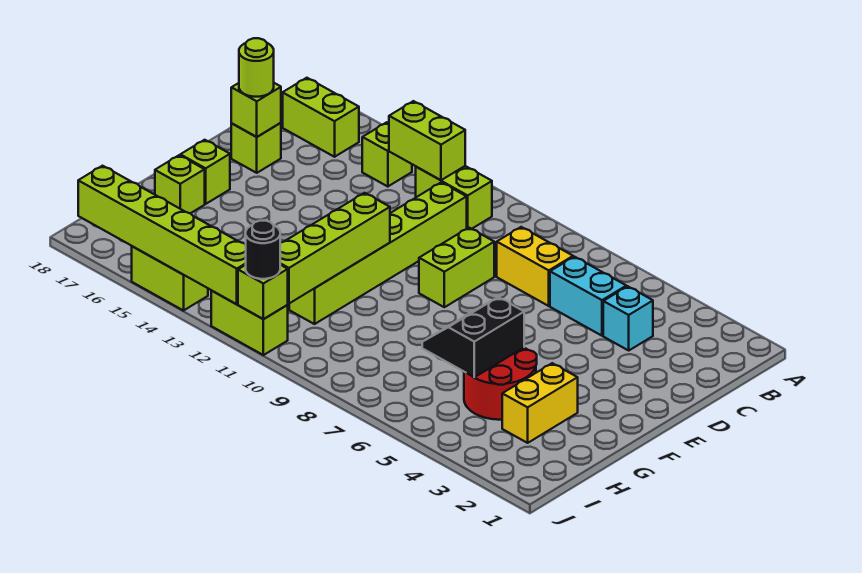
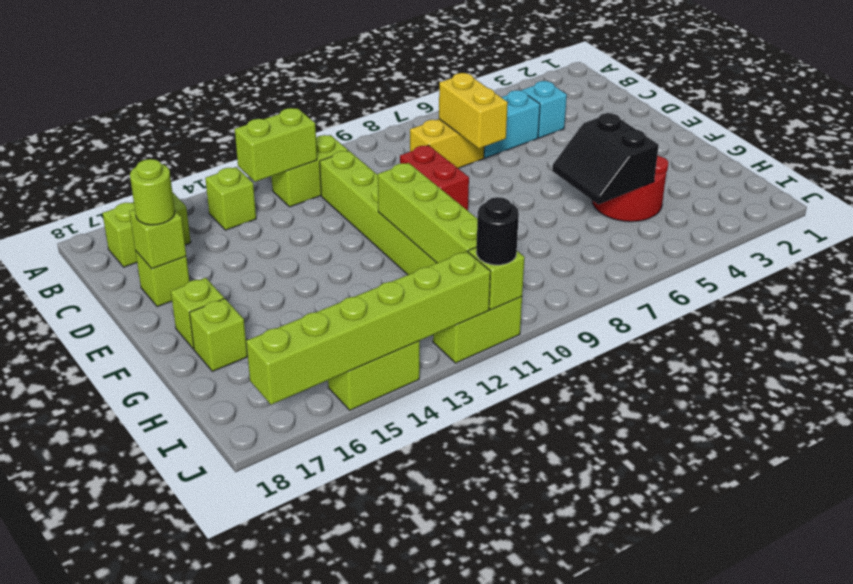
lime 1x2 brick [419,228,494,307] -> red 1x2 brick [400,145,469,210]
yellow 1x2 brick [502,363,578,443] -> yellow 1x2 brick moved to [439,73,508,148]

